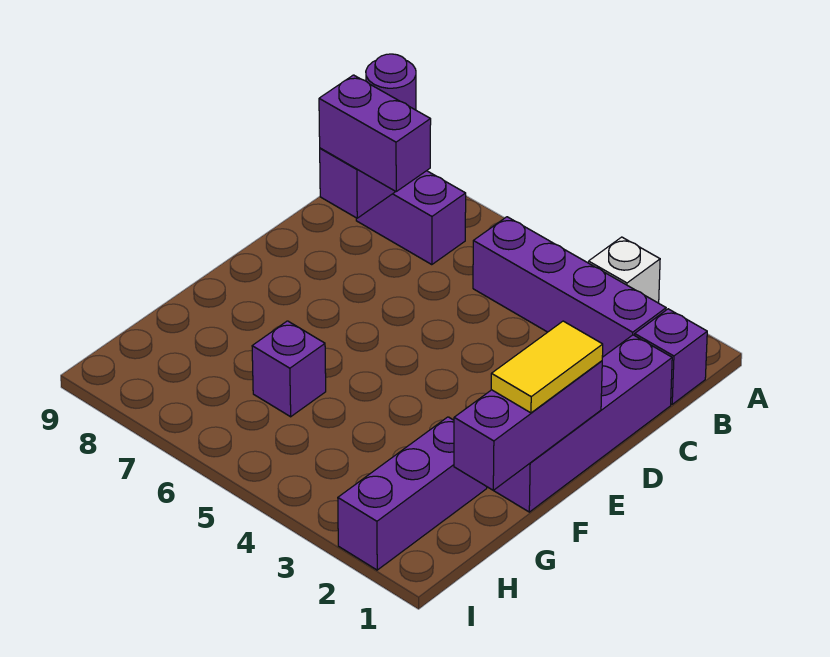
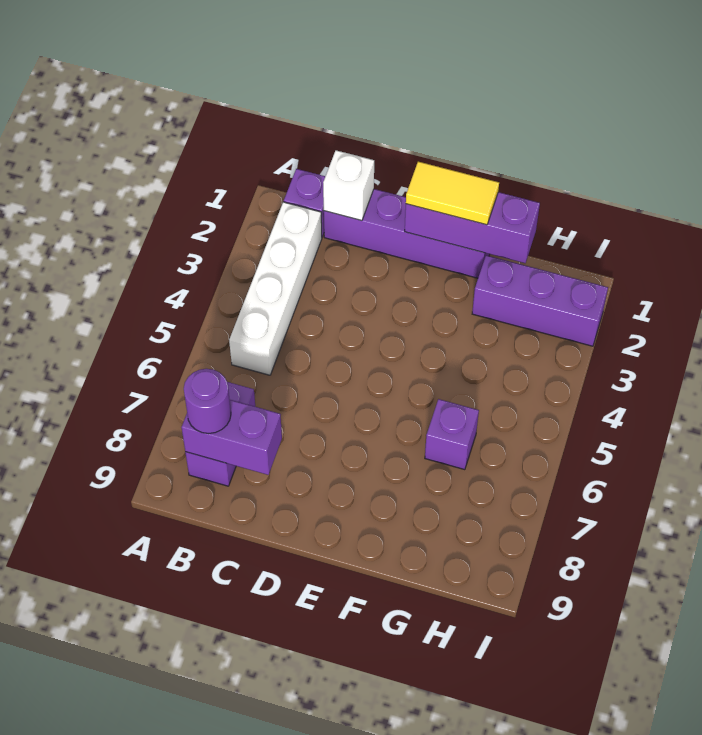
white 1x1 brick [588,237,660,303] -> white 1x1 brick moved to [323,150,374,221]
purple 1x4 brick [473,217,666,357] -> white 1x4 brick [229,202,322,375]
purple 1x2 brick [319,75,431,192] -> none

